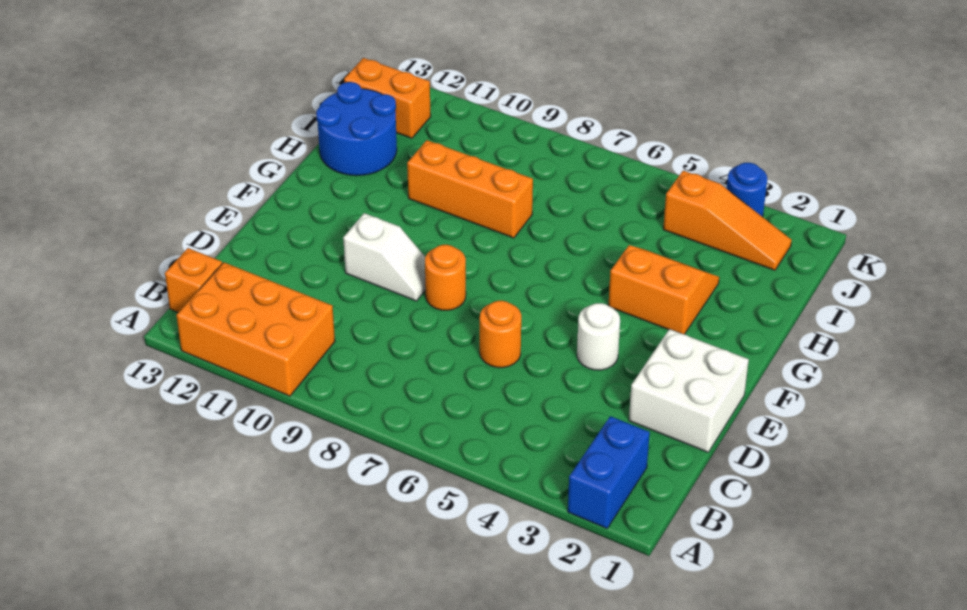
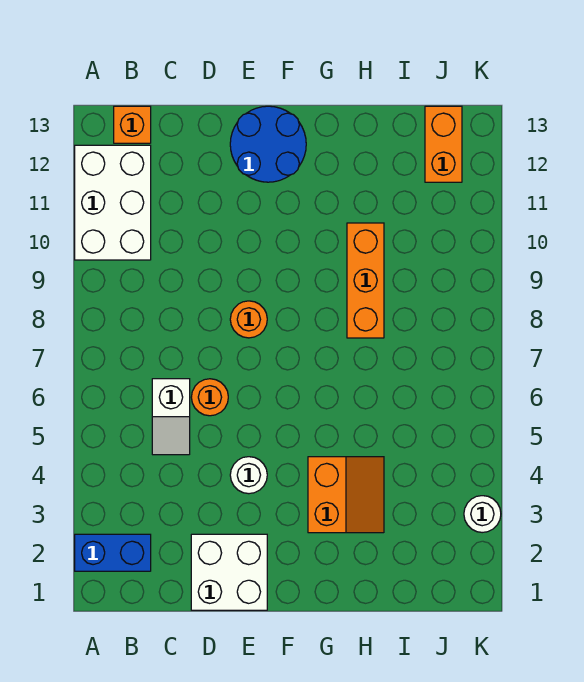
orange 2x3 brick [176,262,335,396] -> white 2x3 brick [75,145,151,260]
white 1x2 slope [343,213,426,301] -> white 1x2 slope moved to [152,379,190,455]
blue 2x2 round brick [316,82,397,176] -> blue 2x2 round brick moved to [230,106,306,182]
orange 1x3 slope [663,171,792,270] -> none
blue 1x1 round brick [727,163,767,217] -> white 1x1 round brick [464,496,501,533]

